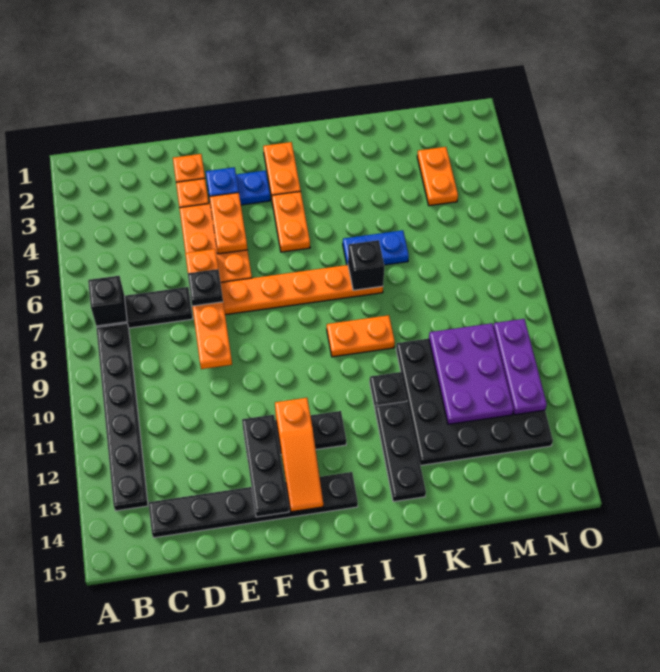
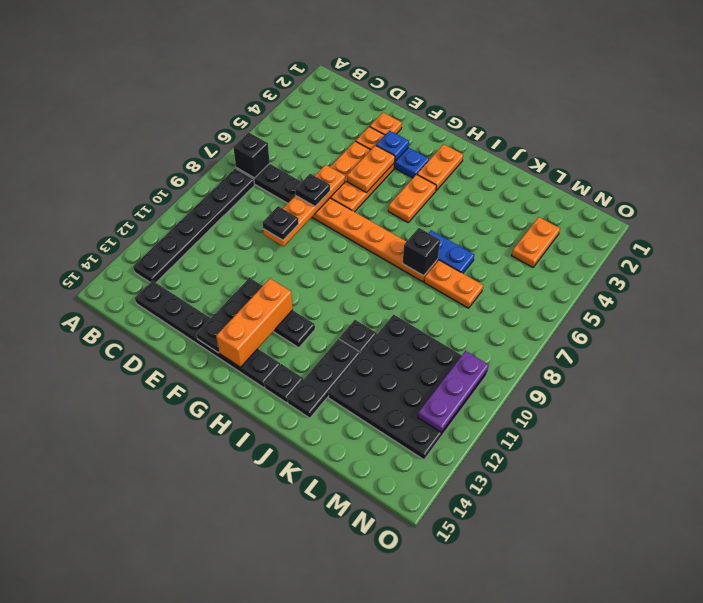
none -> black 1x1 plate [262,206,299,240]
orange 1x3 slope [275,398,323,512] -> orange 1x3 brick [216,279,293,367]
orange 1x2 plate [327,315,395,357] -> orange 1x2 plate moved to [424,260,483,308]
none -> black 1x1 plate [264,364,303,403]
purple 2x3 plate [429,323,514,424] -> none

